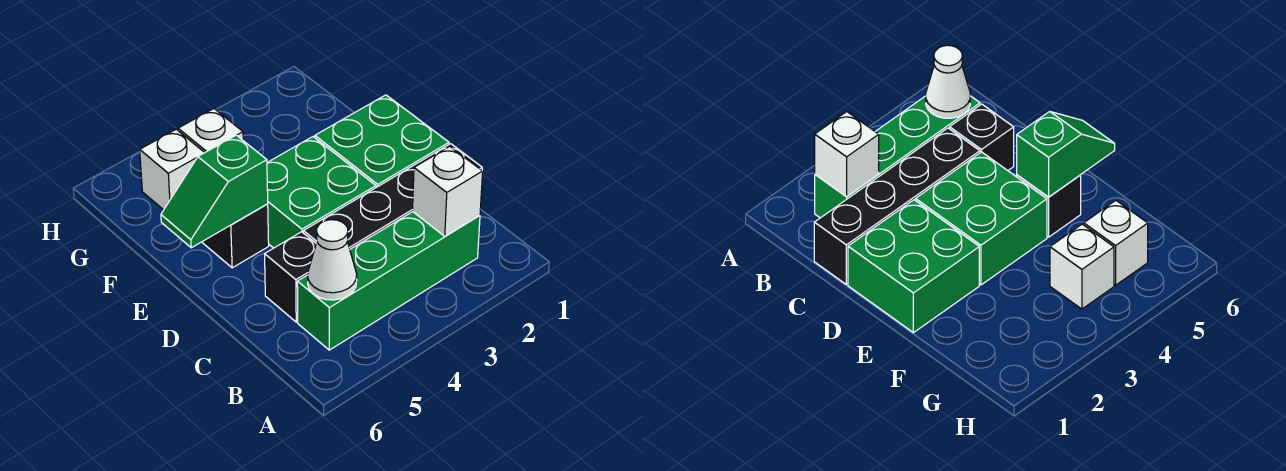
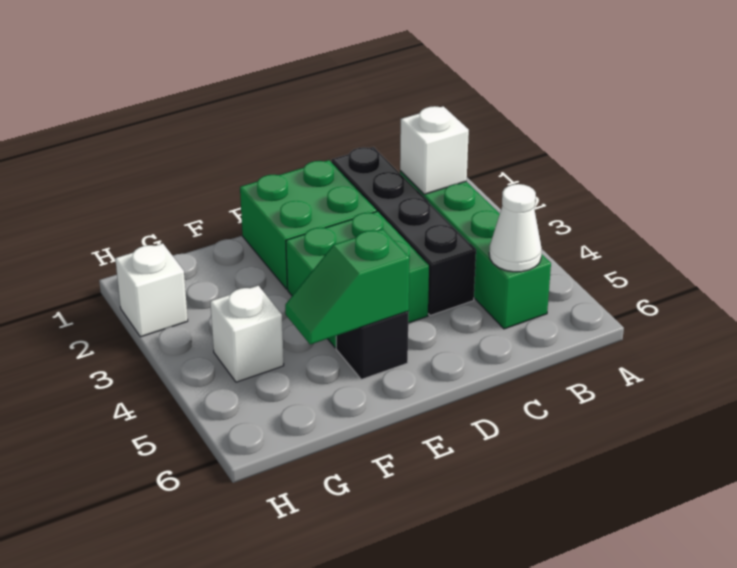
black 1x1 brick [265,232,316,322] -> none
green 1x2 slope [161,135,268,248] -> green 1x2 slope turned to [285,229,409,345]
white 1x1 brick [140,129,205,210] -> white 1x1 brick moved to [115,244,188,337]

